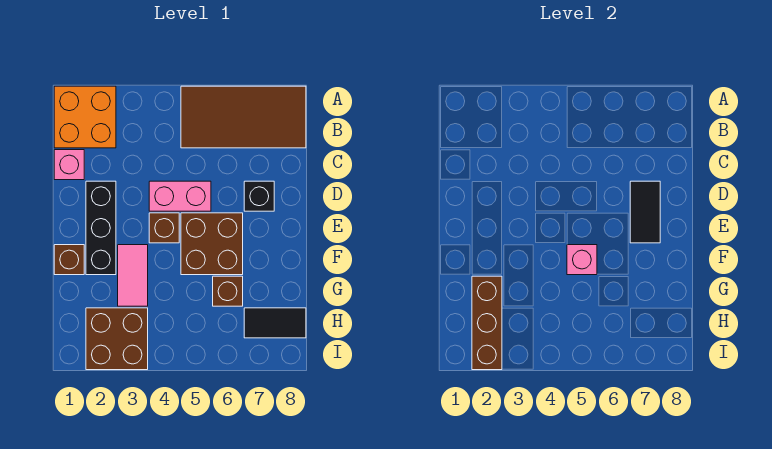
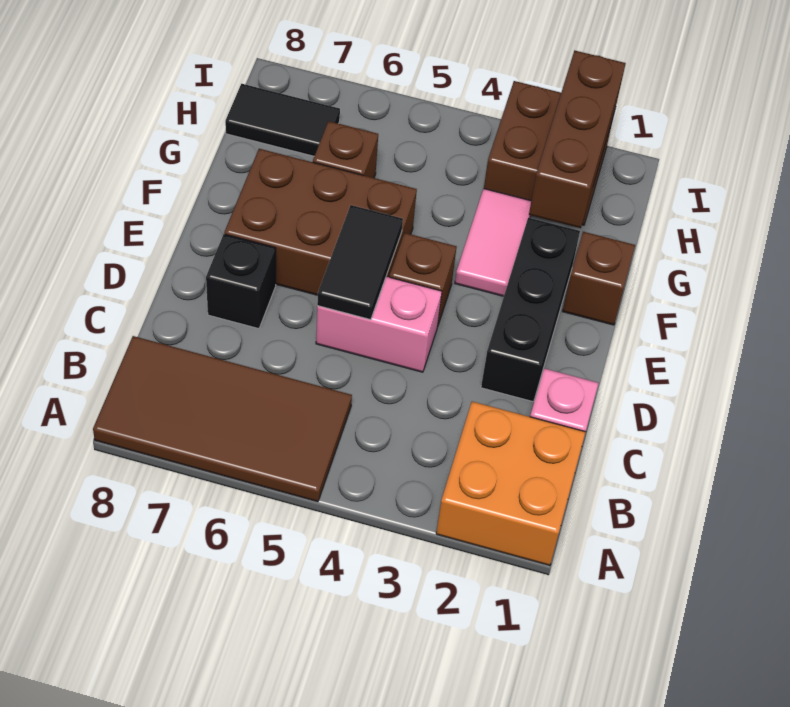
black 1x2 tile [630,181,660,243] -> black 1x2 tile moved to [317,205,403,320]
brown 2x2 brick [181,213,243,275] -> brown 2x3 brick [224,149,417,295]
pink 1x1 brick [567,245,597,275] -> none

